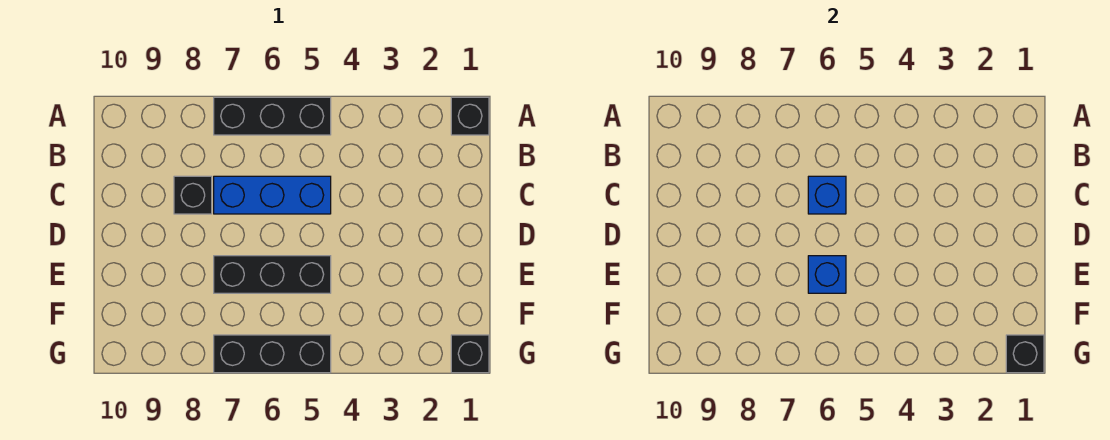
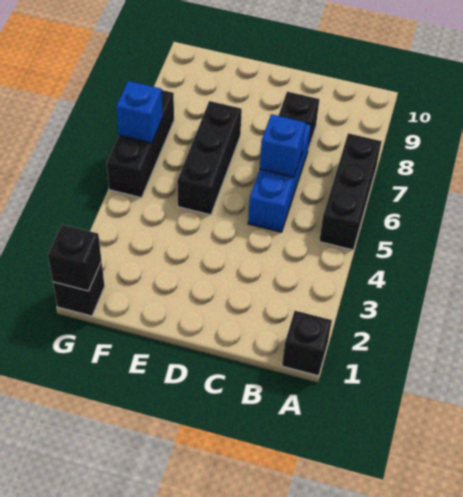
blue 1x1 brick [808,256,846,293] -> blue 1x1 brick moved to [116,81,163,143]

